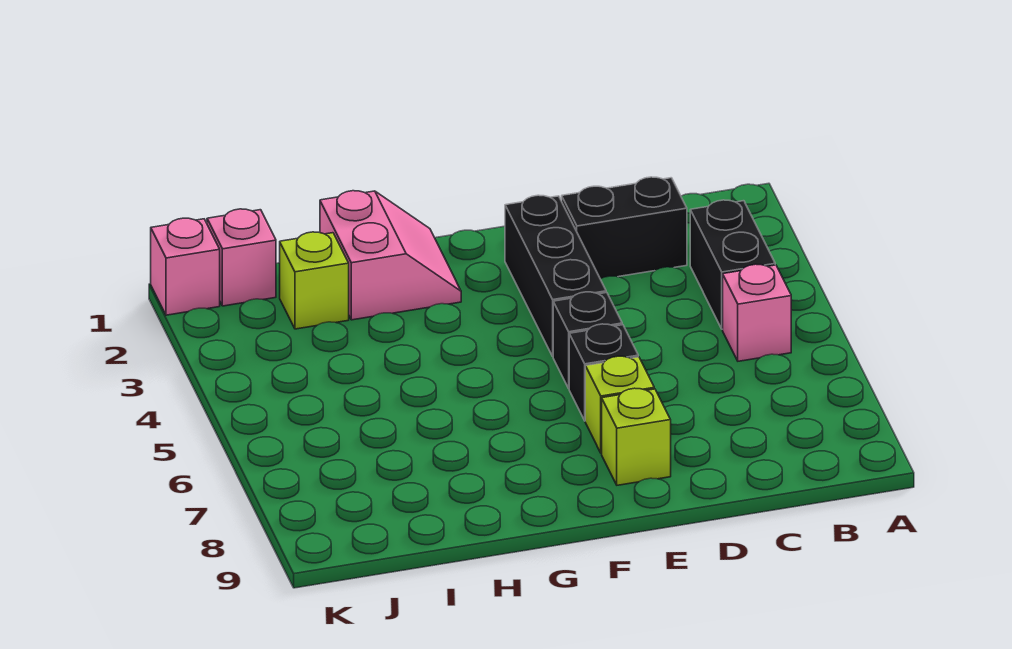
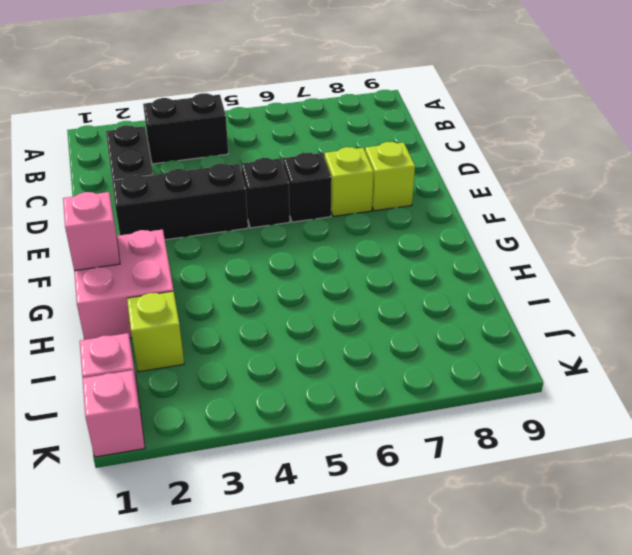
pink 1x1 brick [723,264,791,361] -> pink 1x1 brick moved to [63,192,120,271]
pink 2x2 slope [320,191,461,320] -> pink 2x2 brick [74,229,174,340]

